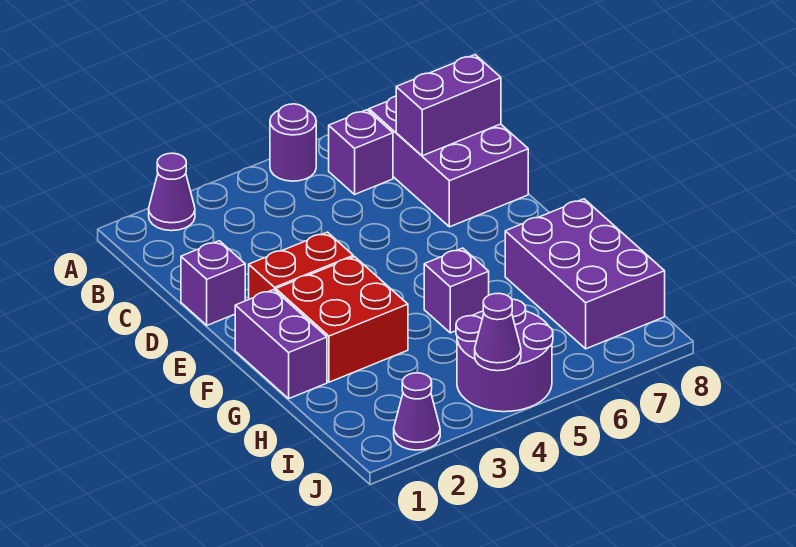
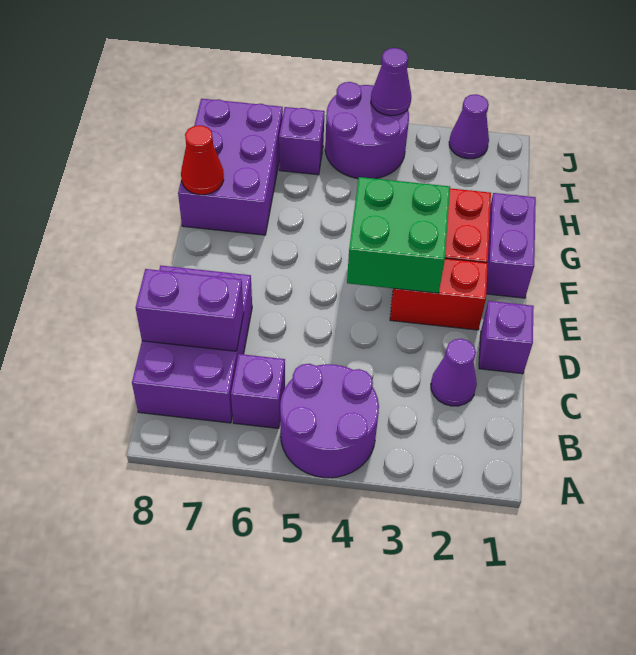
purple 1x1 cone [149,153,195,231] -> purple 1x1 cone moved to [431,339,477,406]
purple 1x1 round brick [270,104,316,181] -> purple 2x2 round brick [280,364,379,478]
none -> green 2x2 brick [347,177,450,293]
purple 1x1 brick [424,248,489,333] -> purple 1x1 brick moved to [279,107,325,175]
none -> red 1x1 cone [181,125,224,195]

